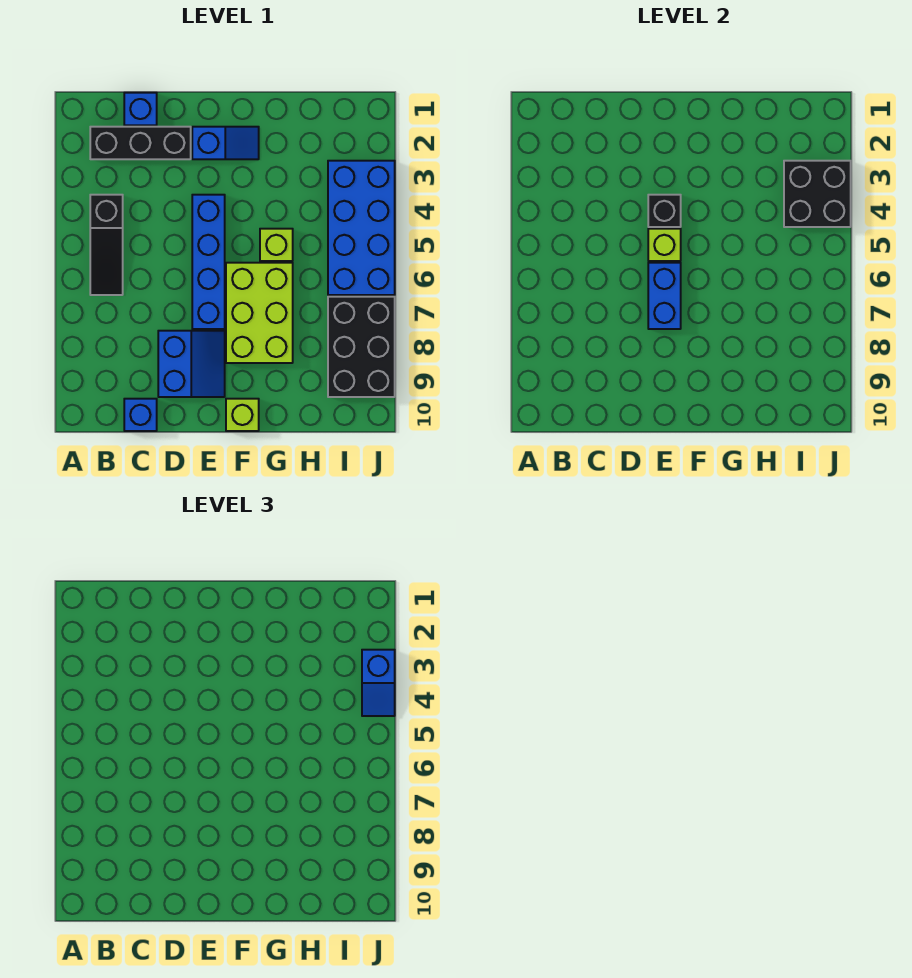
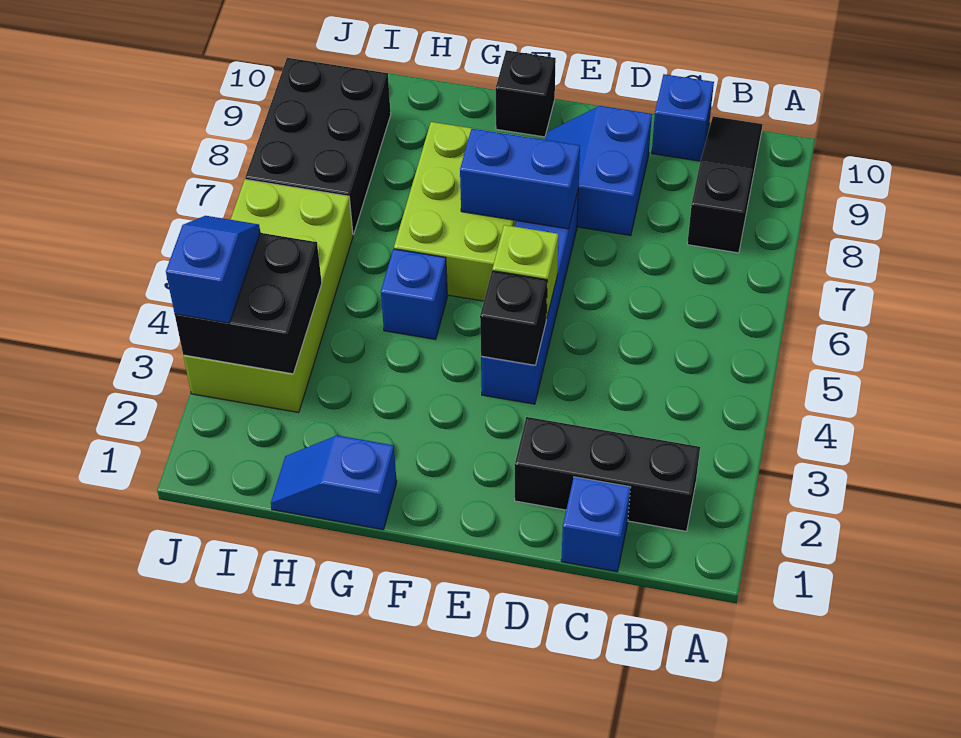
black 1x3 slope [90,195,123,295] -> black 1x3 slope moved to [687,116,763,253]
blue 1x2 slope [192,127,259,159] -> blue 1x2 slope moved to [271,435,397,530]
blue 1x2 brick [648,263,681,329] -> blue 1x2 brick turned to [460,128,580,229]
lime 1x1 brick [226,399,259,431] -> black 1x1 brick [496,50,556,137]
lime 1x1 brick [260,229,293,261] -> blue 1x1 brick [381,249,447,339]
blue 2x4 brick [328,161,395,295] -> lime 2x4 brick [183,179,353,413]

